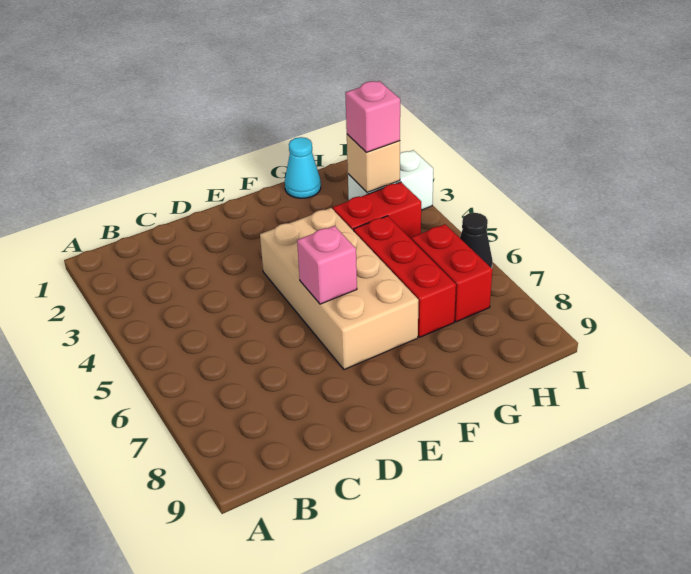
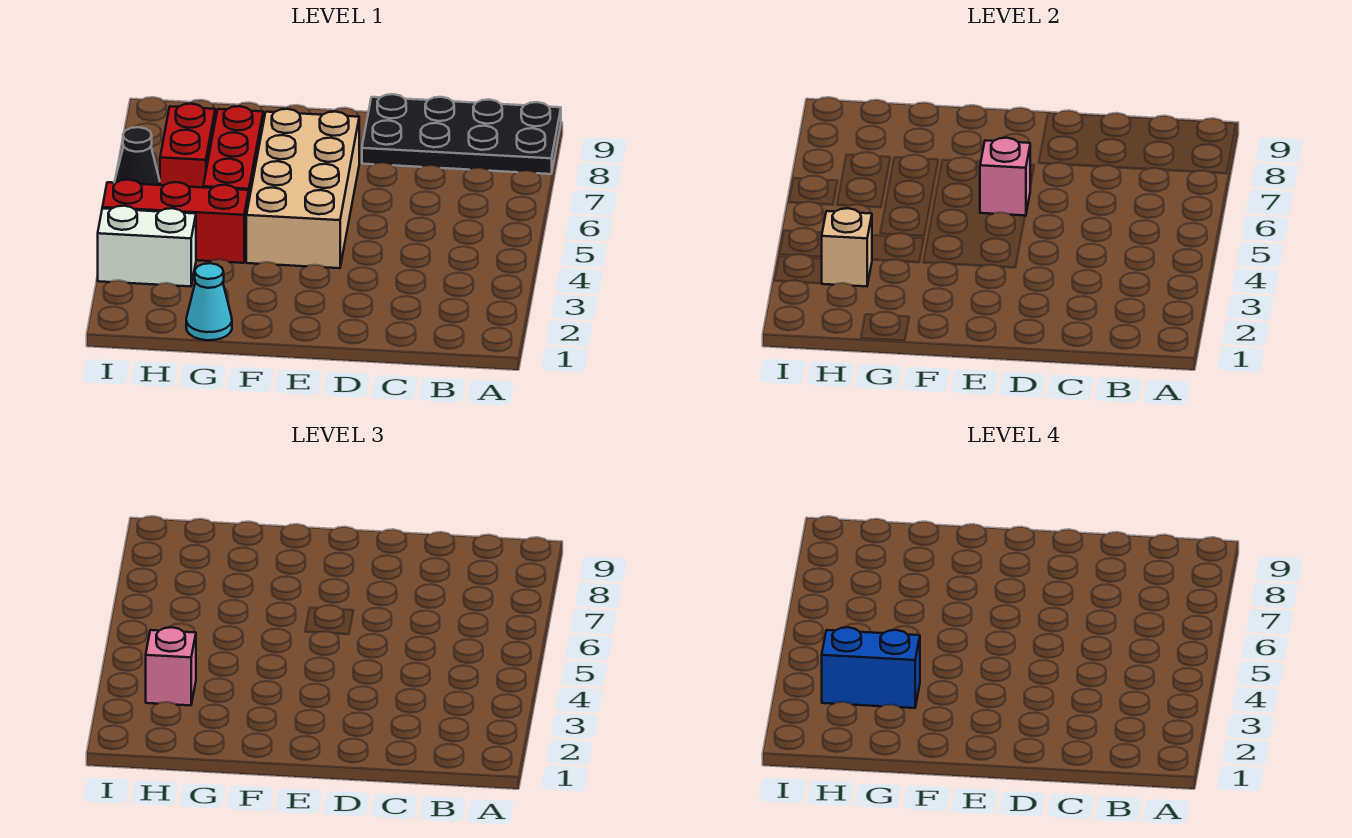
none -> black 2x4 plate [362,94,561,174]
none -> blue 1x2 brick [822,627,920,708]
red 1x2 brick [333,182,421,239] -> red 1x3 brick [102,180,249,263]

